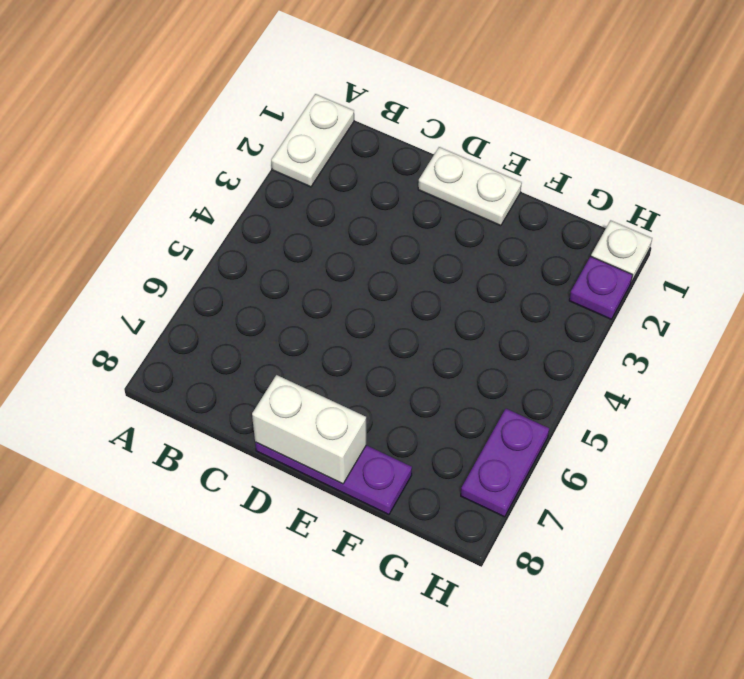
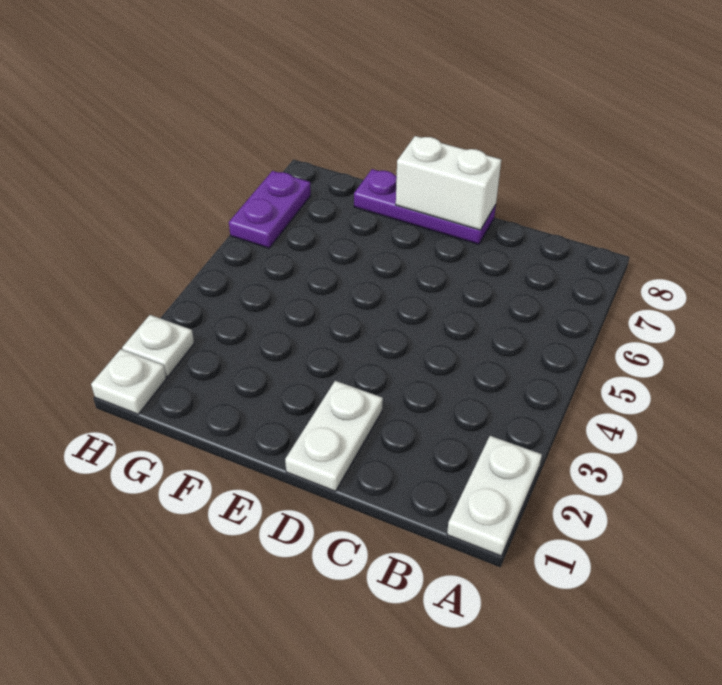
white 1x2 plate [418,147,522,226] -> white 1x2 plate turned to [285,381,383,491]
purple 1x1 plate [569,256,632,319] -> white 1x1 plate [122,315,194,377]

